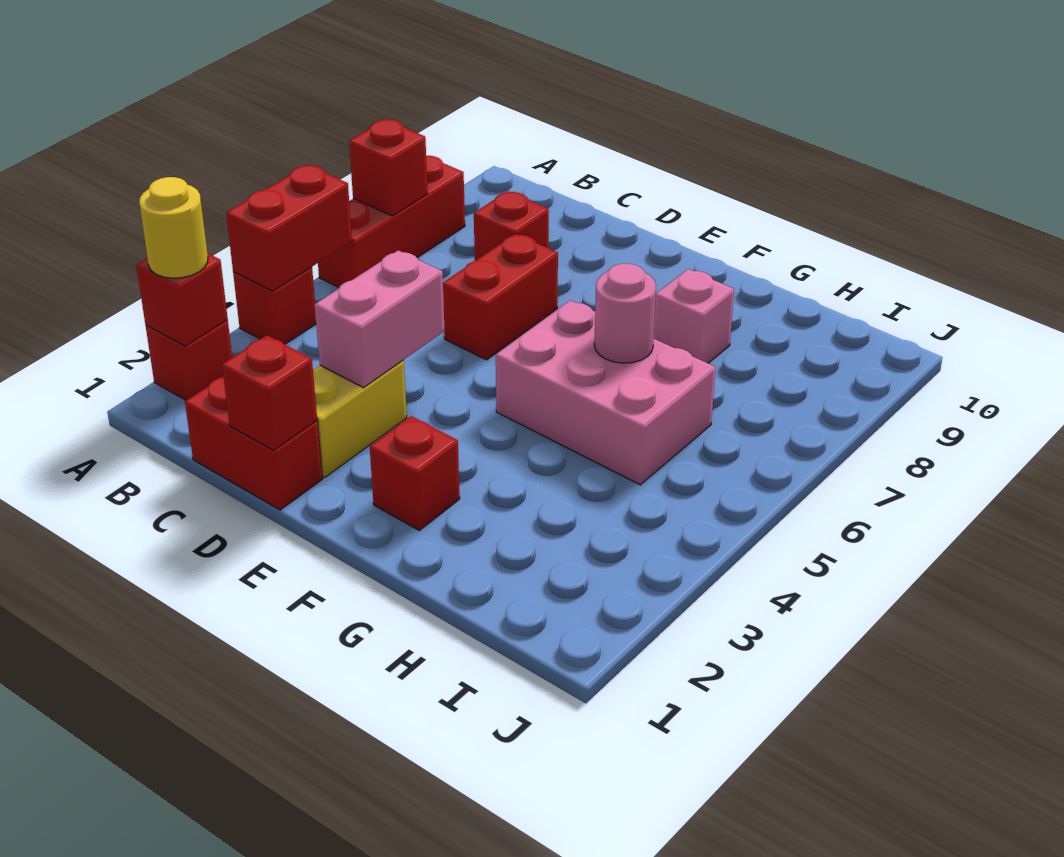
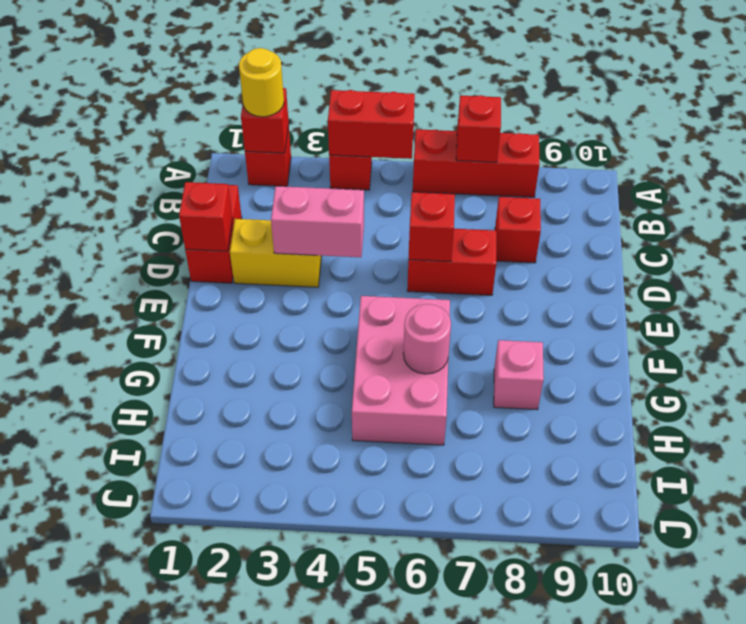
red 1x1 brick [370,416,460,530] -> red 1x1 brick moved to [409,192,455,262]

